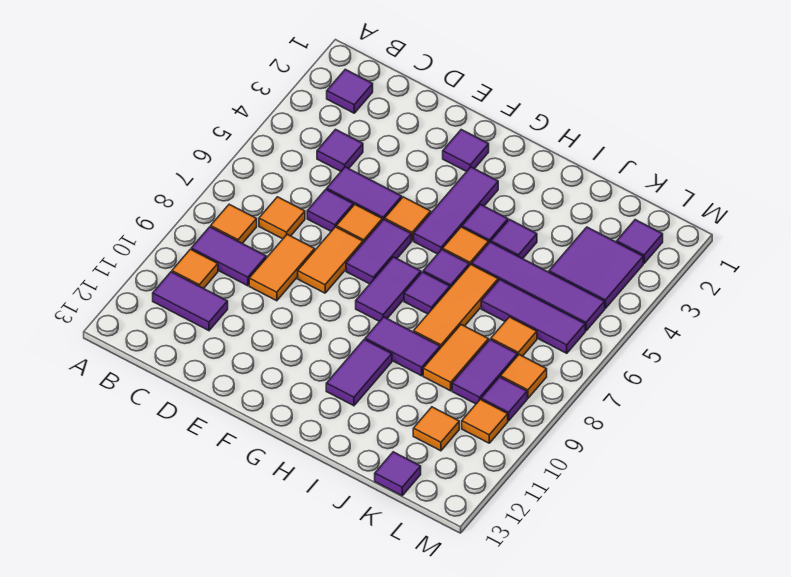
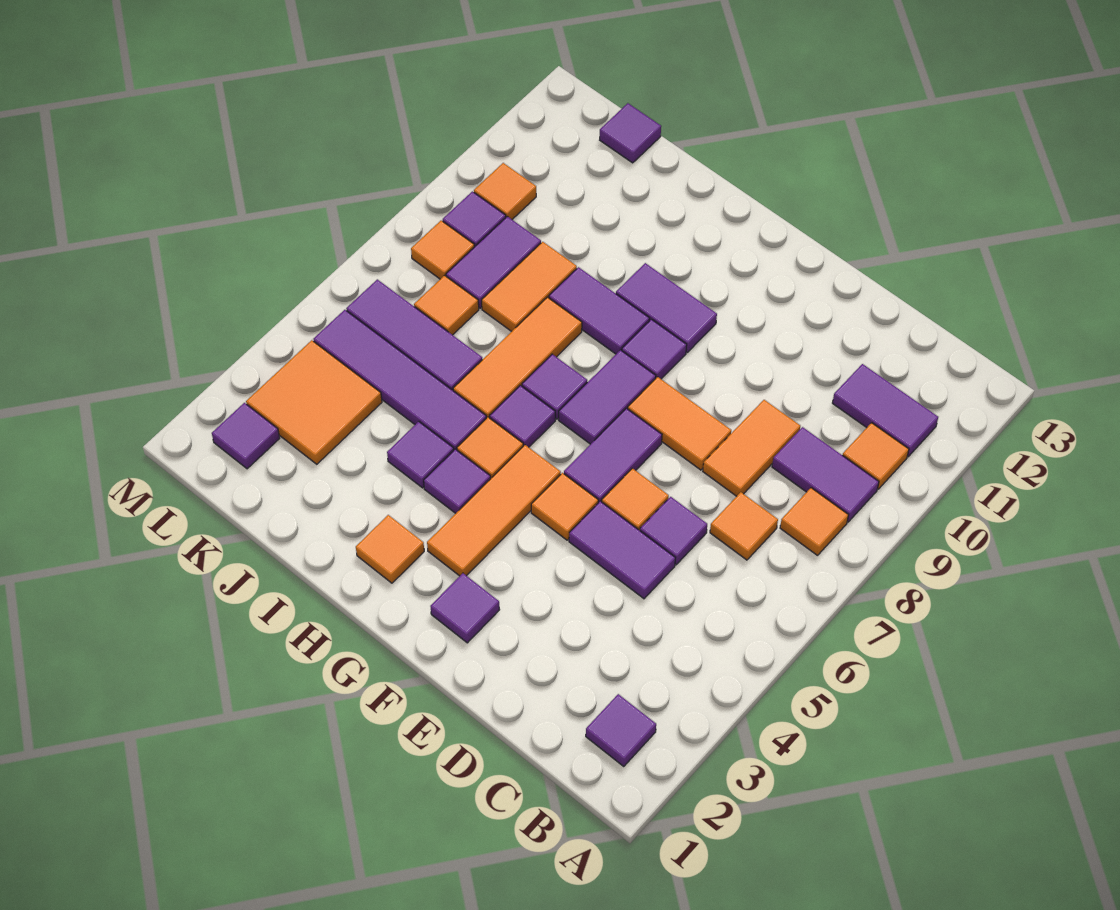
purple 1x1 tile [317,129,363,171] -> purple 1x1 tile moved to [622,319,687,379]
orange 1x2 tile [298,227,363,293] -> orange 1x2 tile turned to [628,377,731,470]
purple 1x3 tile [414,167,498,254] -> orange 1x3 tile [427,445,561,576]
purple 1x2 tile [326,339,392,406] -> purple 1x2 tile turned to [616,263,717,352]
purple 2x2 tile [549,227,643,308] -> orange 2x2 tile [246,340,382,464]
orange 1x1 tile [413,407,459,451] -> orange 1x1 tile moved to [356,515,424,583]

